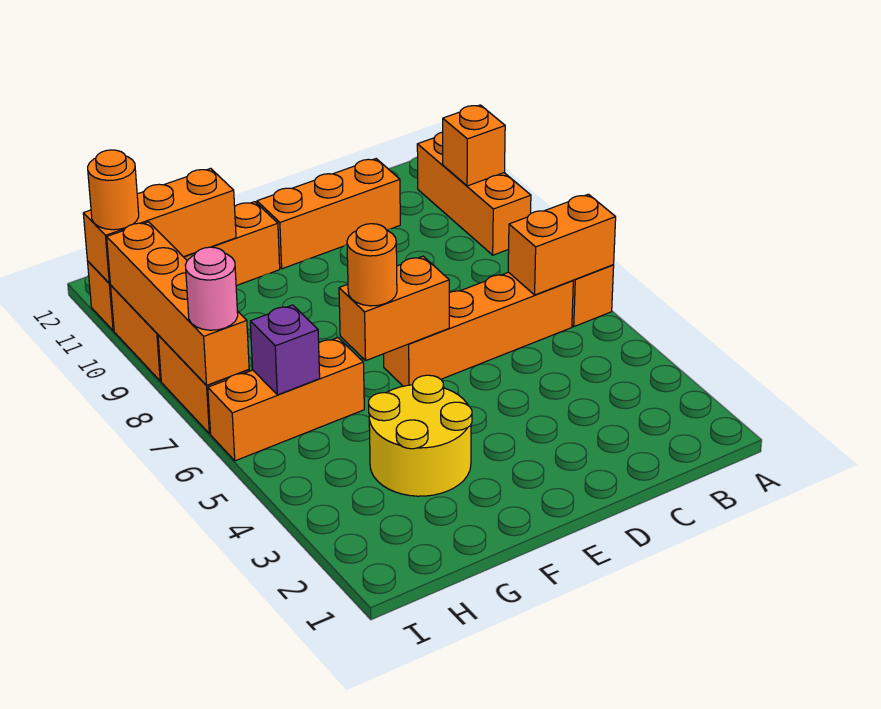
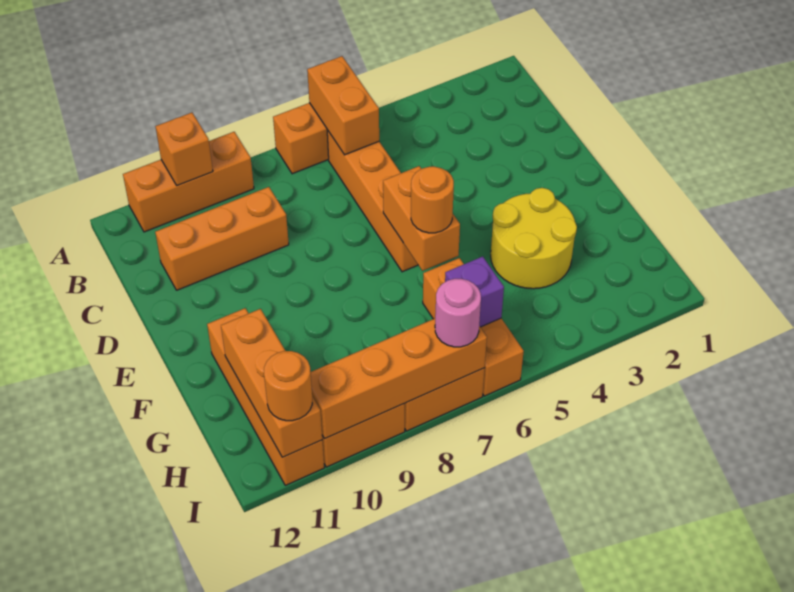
orange 1x3 brick [257,159,400,269] -> orange 1x3 brick turned to [155,187,289,290]

